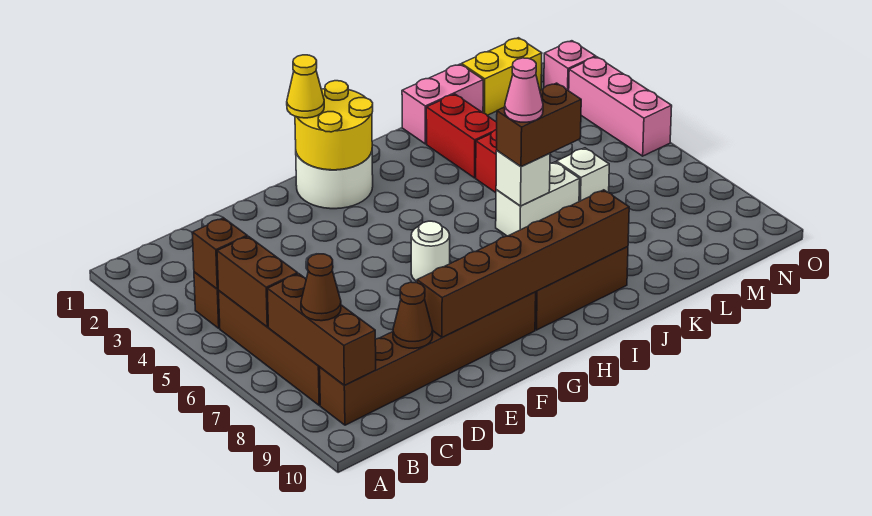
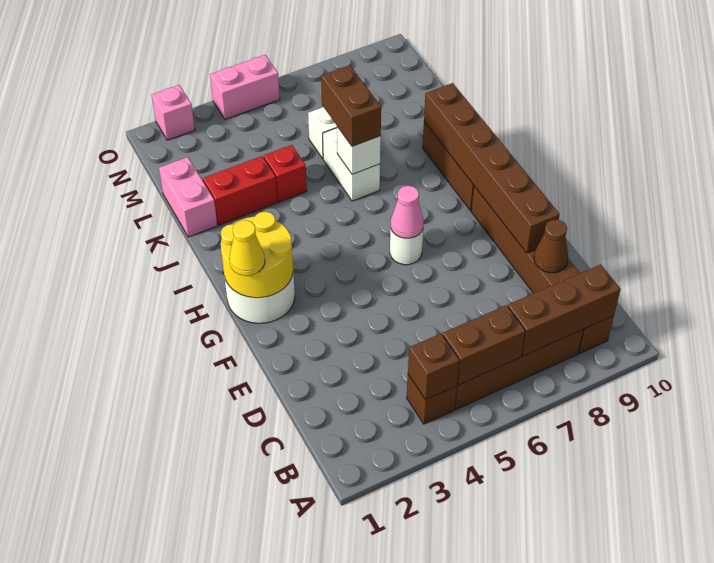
brown 1x1 cone [301,254,341,321] -> none
pink 1x1 cone [505,58,543,122] -> pink 1x1 cone moved to [391,186,424,238]
yellow 1x2 brick [462,38,542,115] -> none
pink 1x3 brick [569,57,672,156] -> pink 1x2 brick [210,55,280,119]

